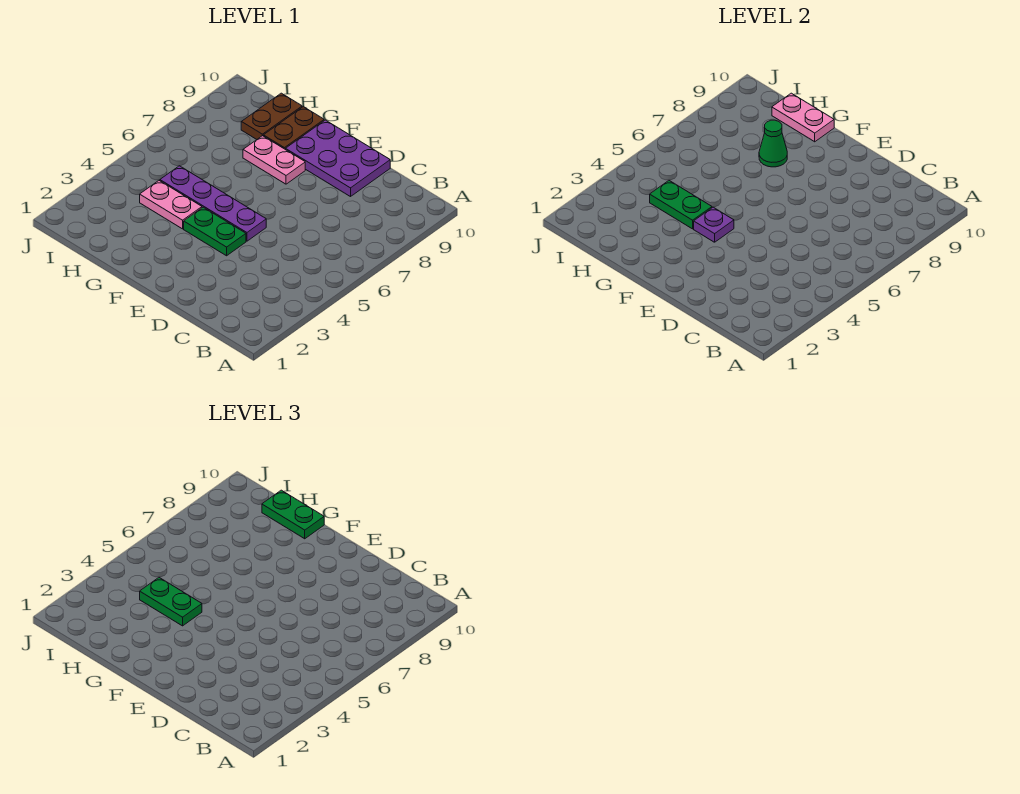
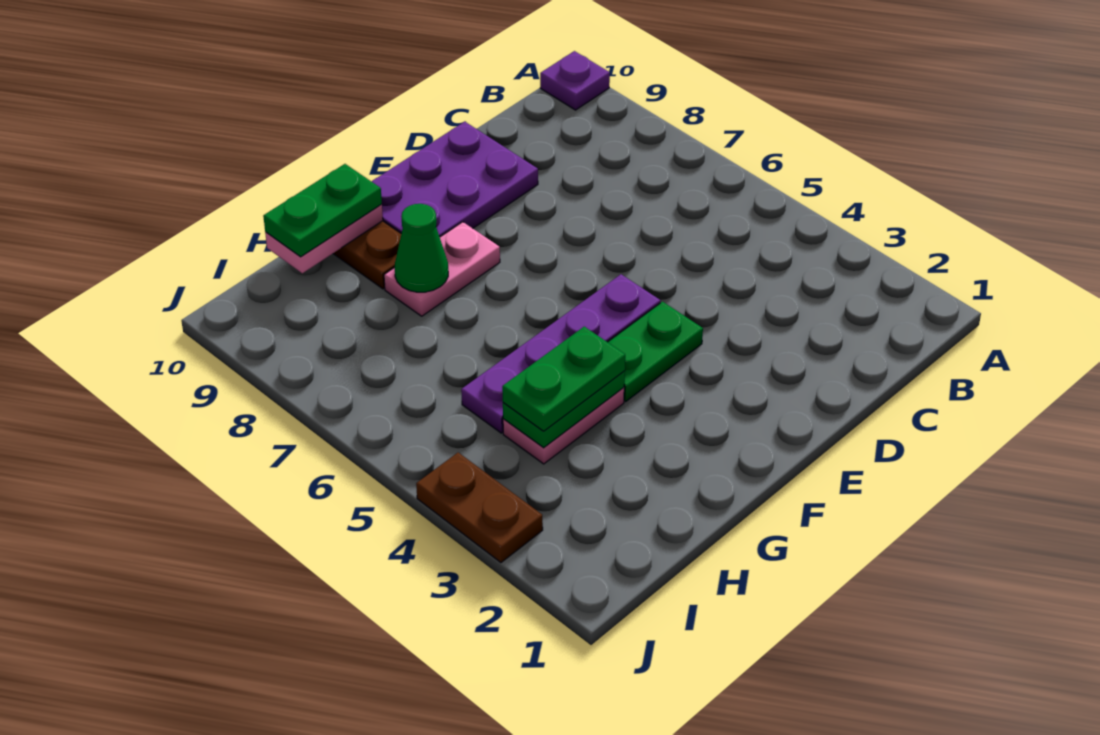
purple 1x1 plate [694,207,734,242] -> purple 1x1 plate moved to [540,51,610,110]
brown 1x2 plate [241,93,302,139] -> brown 1x2 plate moved to [416,453,543,563]

